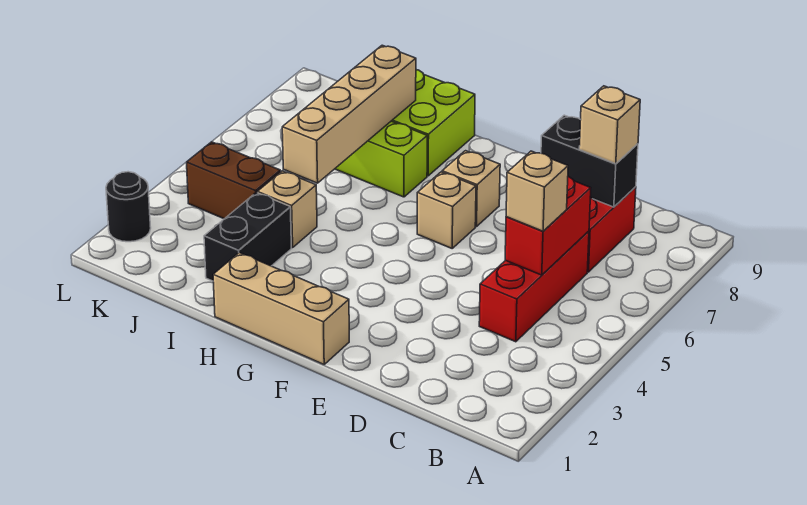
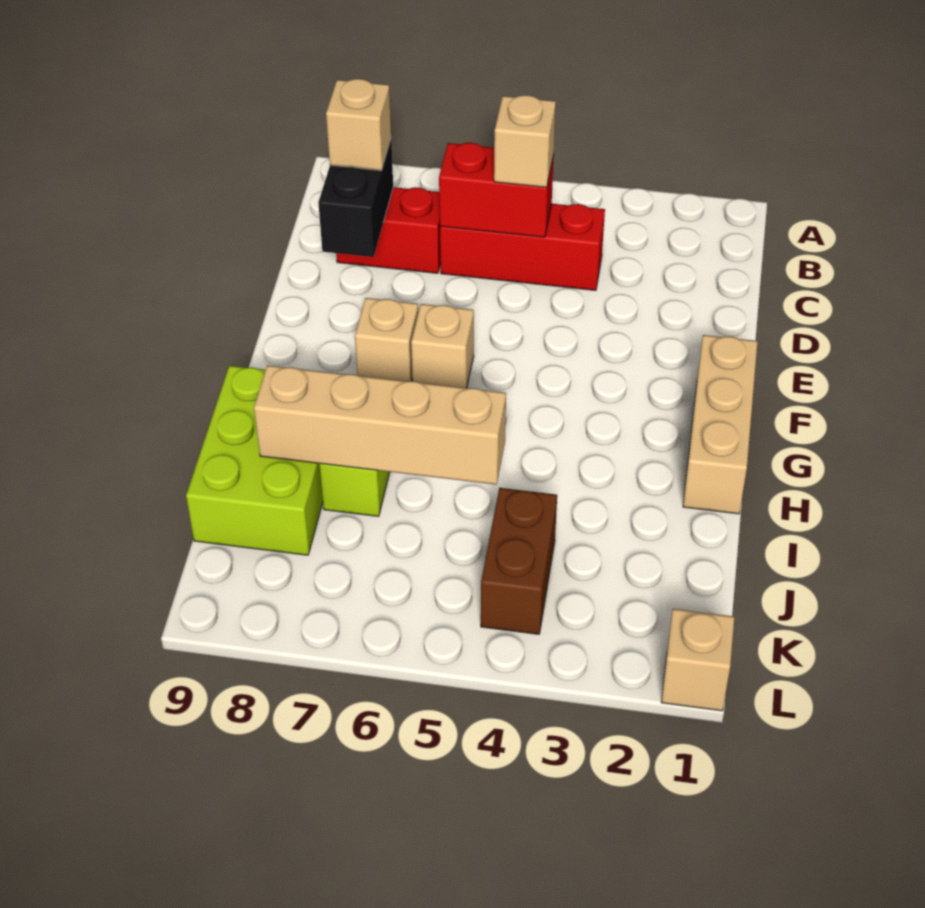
black 1x2 brick [204,193,291,281] -> none
tan 1x1 brick [257,171,317,248] -> tan 1x1 brick moved to [661,609,734,711]
black 1x1 round brick [106,172,151,242] -> none

